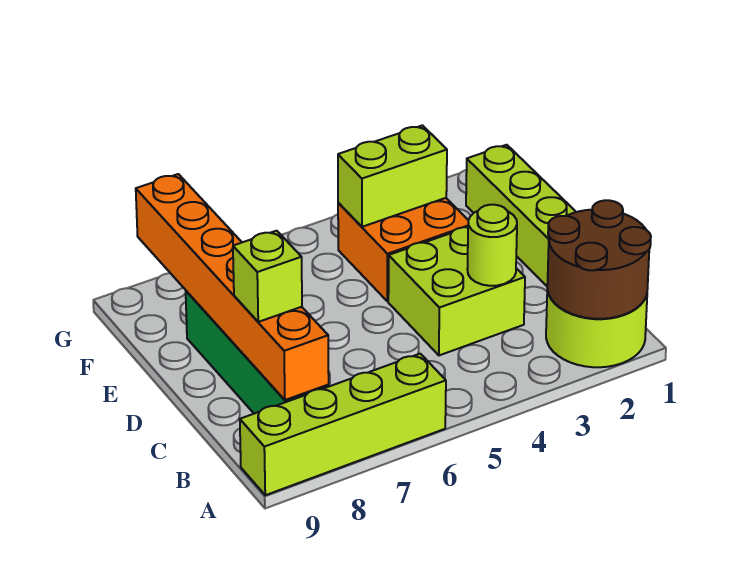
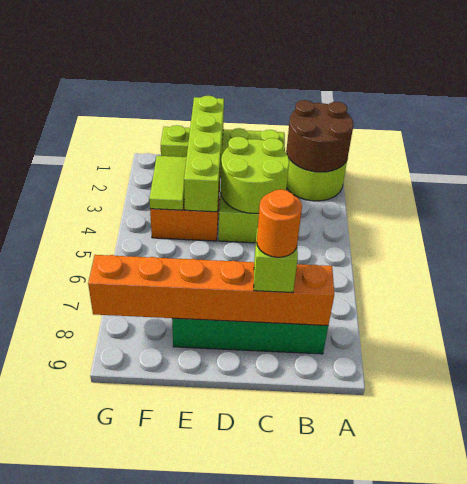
lime 1x4 brick [240,354,446,495] -> lime 1x4 brick moved to [184,96,224,212]
lime 1x1 round brick [467,205,517,286] -> lime 2x2 round brick [221,136,289,213]
none -> orange 1x1 round brick [257,189,302,257]
lime 1x2 brick [338,125,447,227] -> lime 1x2 tile [149,156,187,210]

